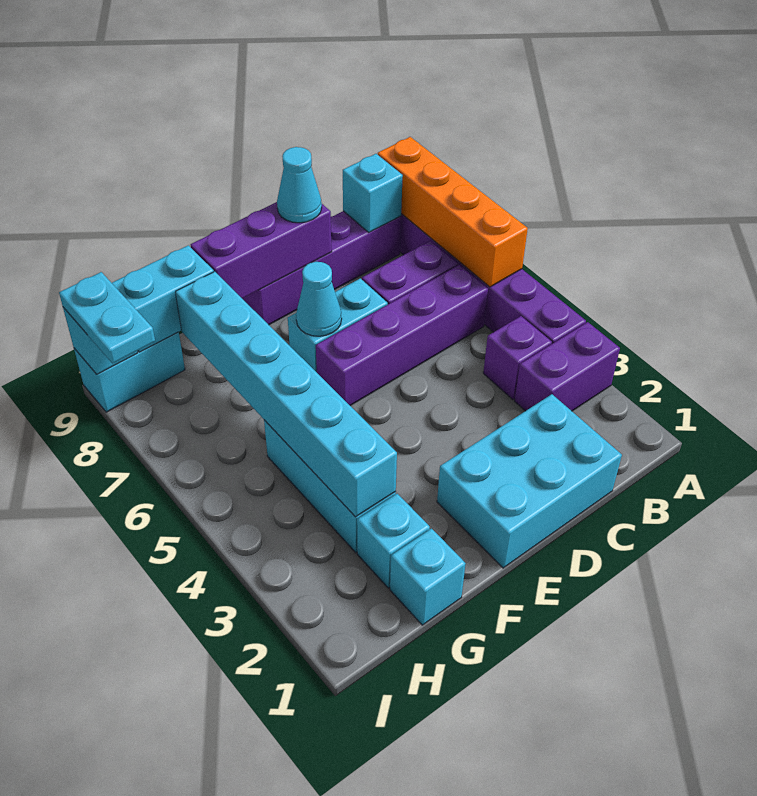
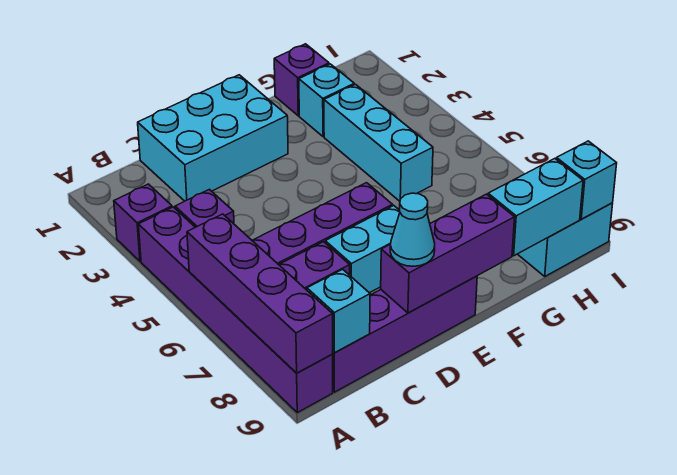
purple 1x2 brick [515,322,620,411] -> purple 1x1 brick [114,184,172,261]
orange 1x4 brick [378,137,528,287] -> purple 1x4 brick [187,214,333,373]
cyan 1x1 cone [296,262,342,336] -> none
cyan 1x1 brick [390,529,466,625] -> purple 1x1 brick [274,44,329,116]
cyan 1x6 brick [175,272,397,517] -> none
cyan 1x2 plate [59,272,155,364] -> none

